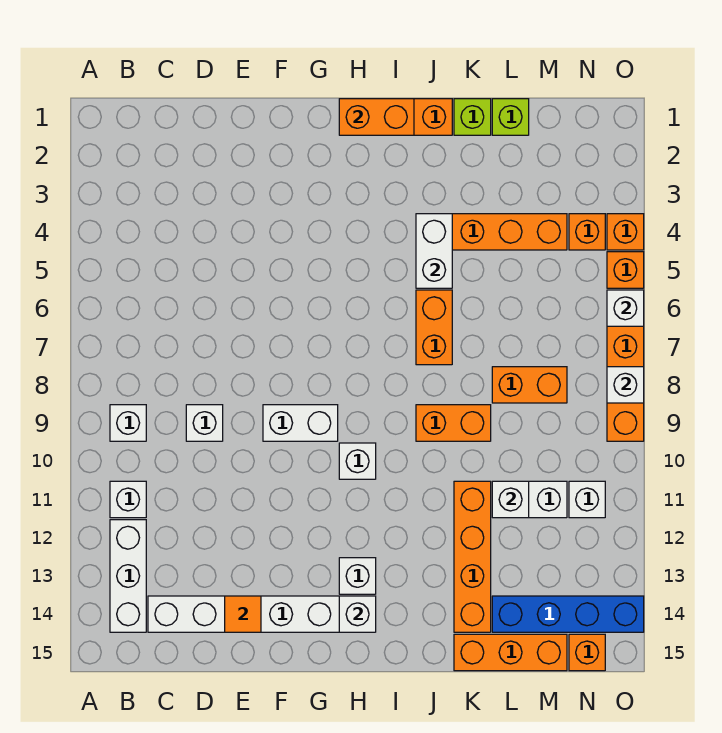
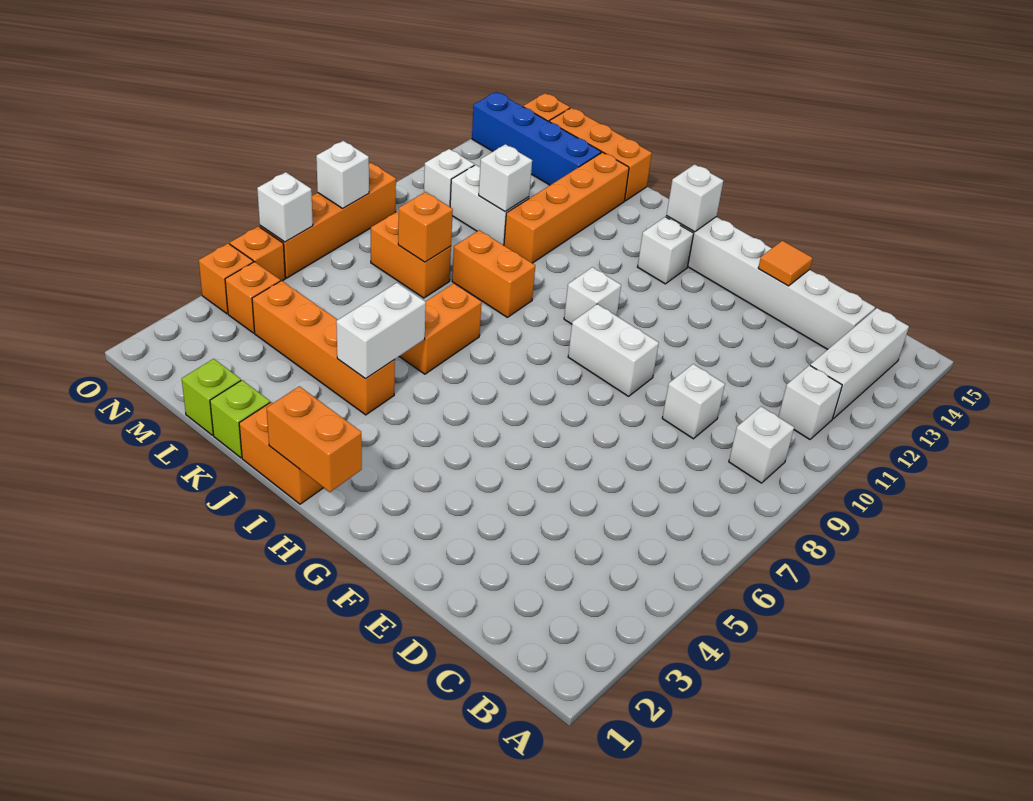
none -> orange 1x1 brick [398,192,453,262]

